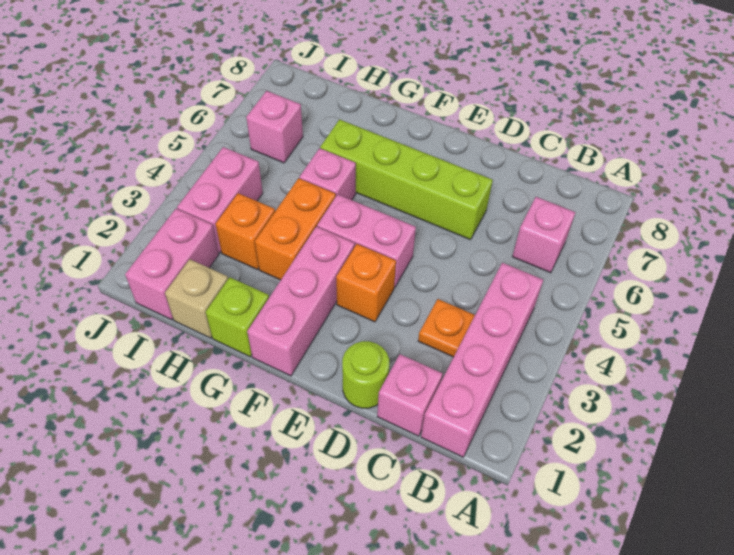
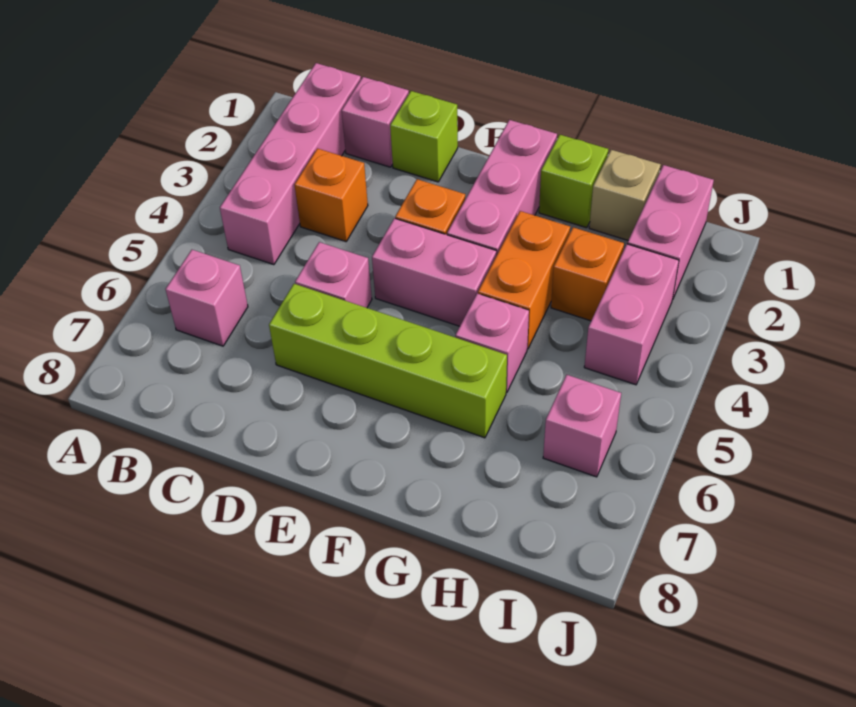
orange 1x1 plate [418,299,475,357] -> orange 1x1 brick [295,149,368,241]
lime 1x1 round brick [342,341,389,408] -> lime 1x1 brick [390,91,458,182]
none -> pink 1x1 brick [295,242,372,308]

